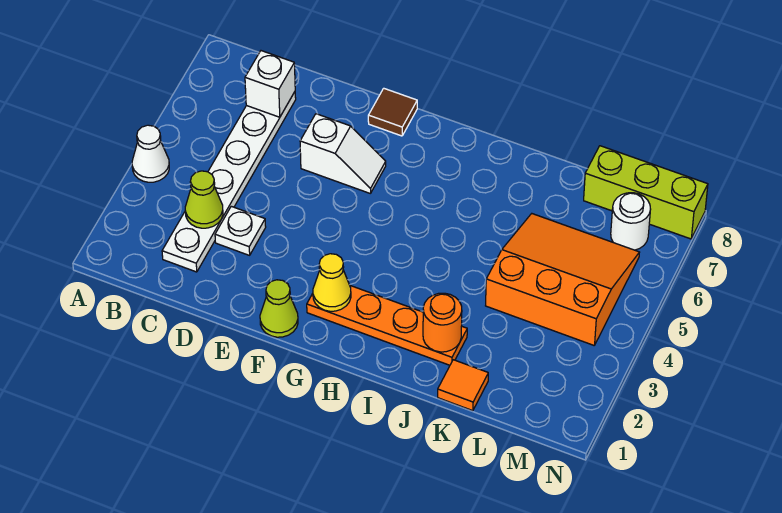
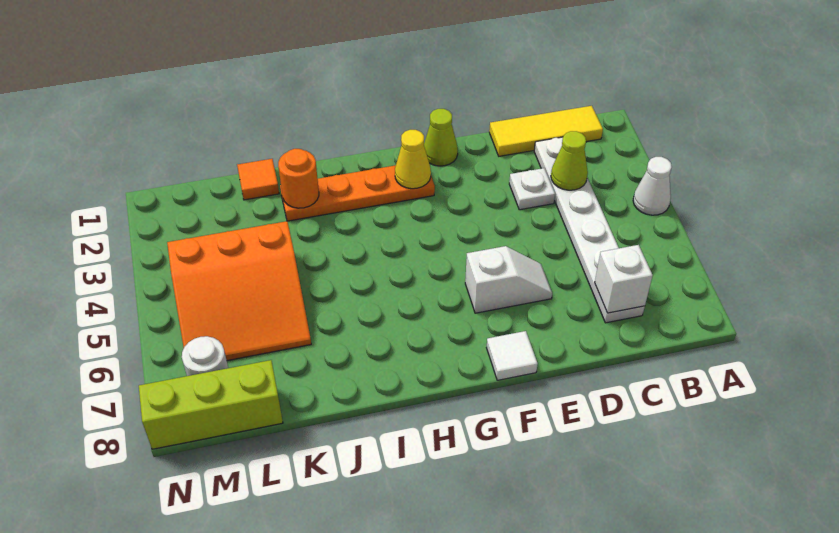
none -> yellow 1x3 tile [489,106,603,156]
white 1x2 slope [300,114,386,194] -> white 1x2 slope turned to [465,246,552,313]
brown 1x1 tile [368,88,417,136] -> white 1x1 tile [486,331,538,380]

